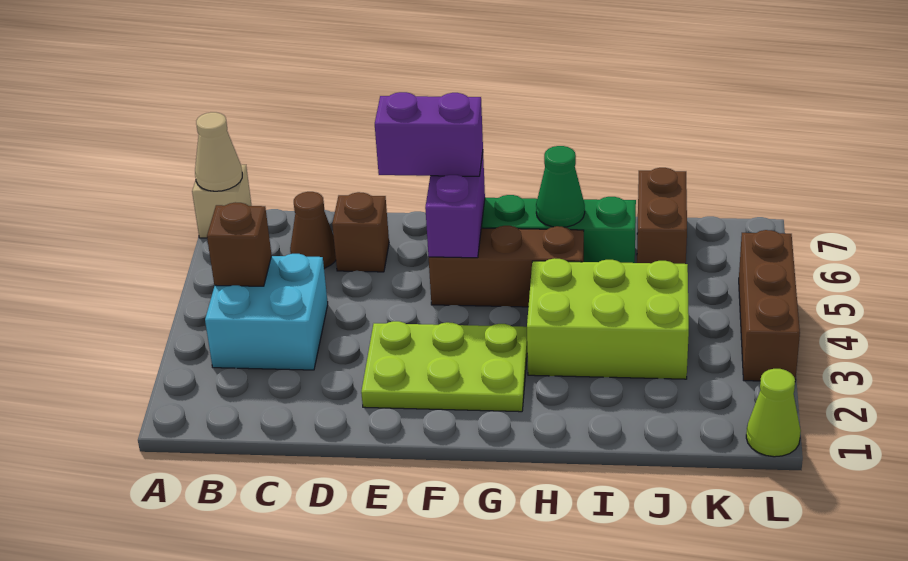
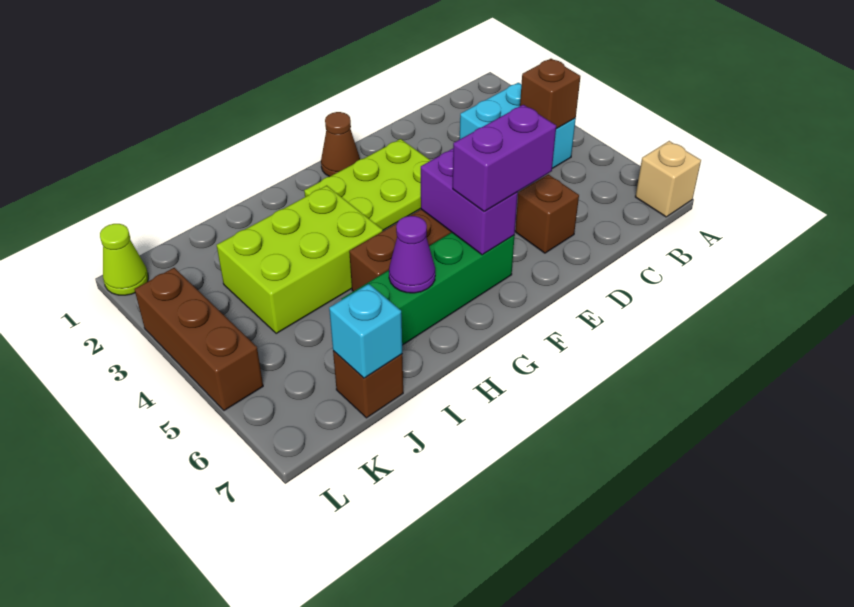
tan 1x1 cone [195,112,242,191] -> none
brown 1x1 cone [290,192,336,268] -> brown 1x1 cone moved to [321,112,360,177]
green 1x1 cone [536,146,585,227] -> purple 1x1 cone [389,216,435,293]
brown 1x2 brick [637,168,687,264] -> brown 1x1 brick [333,351,403,418]
none -> cyan 1x1 brick [329,284,402,378]

